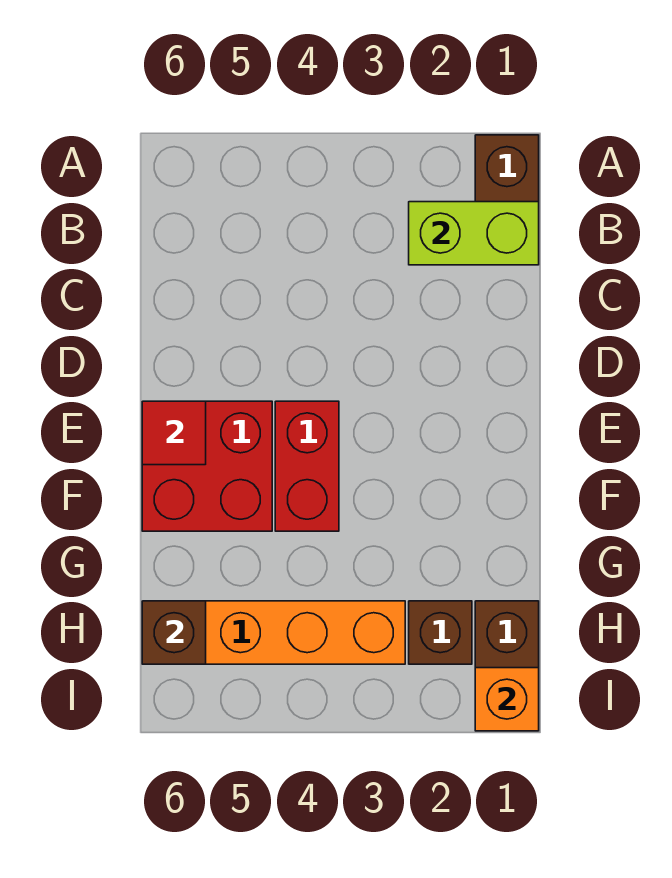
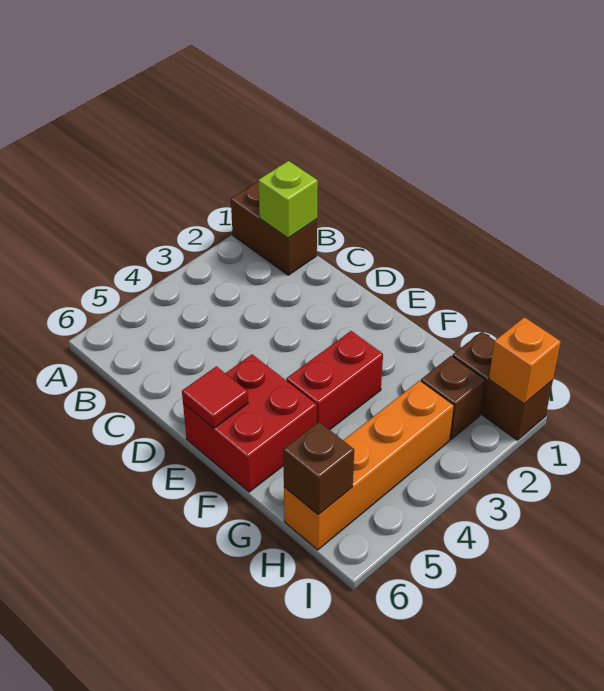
lime 1x2 brick [409,202,539,265] -> lime 1x1 brick [258,161,318,238]
red 1x2 brick [275,401,339,531] -> red 1x2 brick turned to [286,331,383,430]

